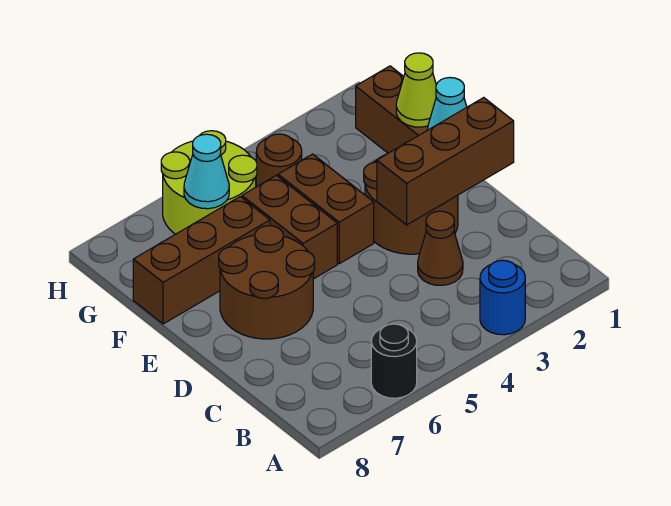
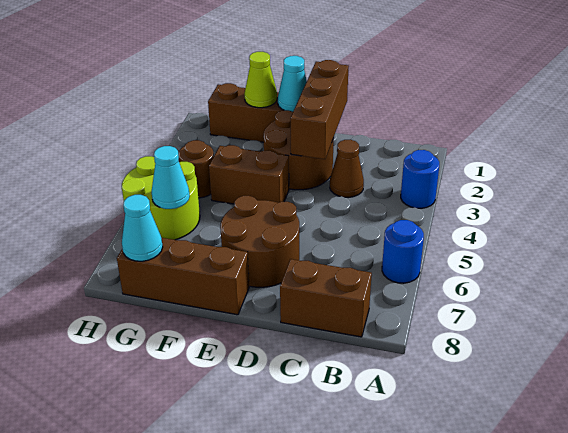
black 1x1 round brick [371,324,417,398] -> blue 1x1 round brick [382,220,424,283]
brown 1x2 brick [242,175,337,279] -> brown 1x2 brick moved to [280,259,372,337]
brown 1x3 brick [133,197,270,324] -> brown 1x3 brick turned to [117,238,249,315]
none -> cyan 1x1 cone [122,195,163,261]

